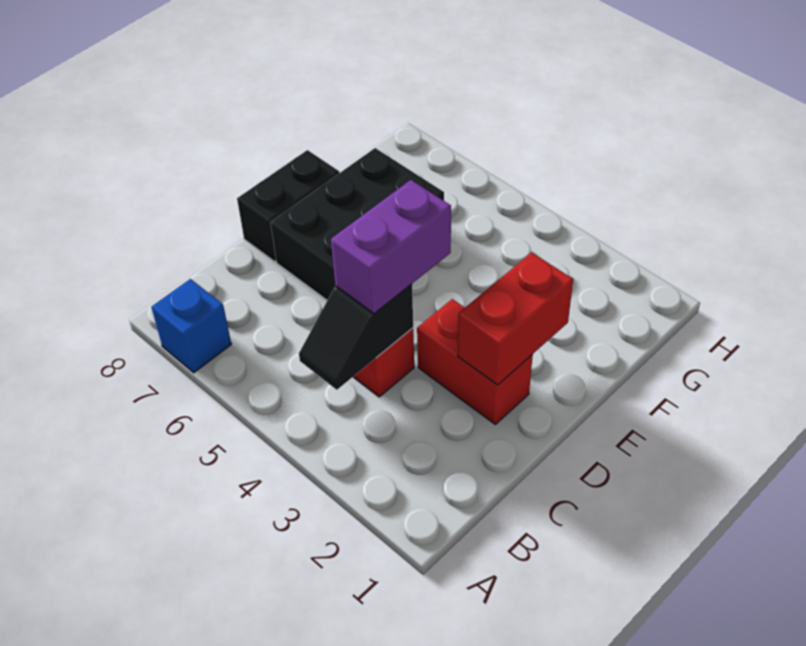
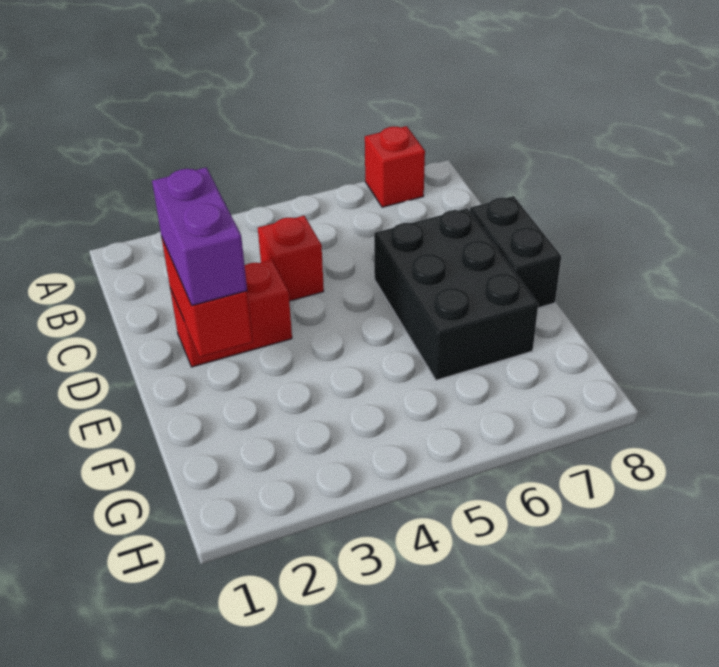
blue 1x1 brick [151,279,231,373] -> red 1x1 brick [365,126,425,207]
black 1x2 slope [299,284,413,390] -> none
purple 1x2 brick [331,180,451,314] -> purple 1x2 brick moved to [152,167,247,306]

